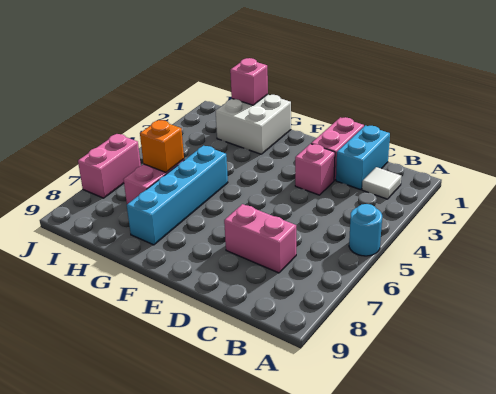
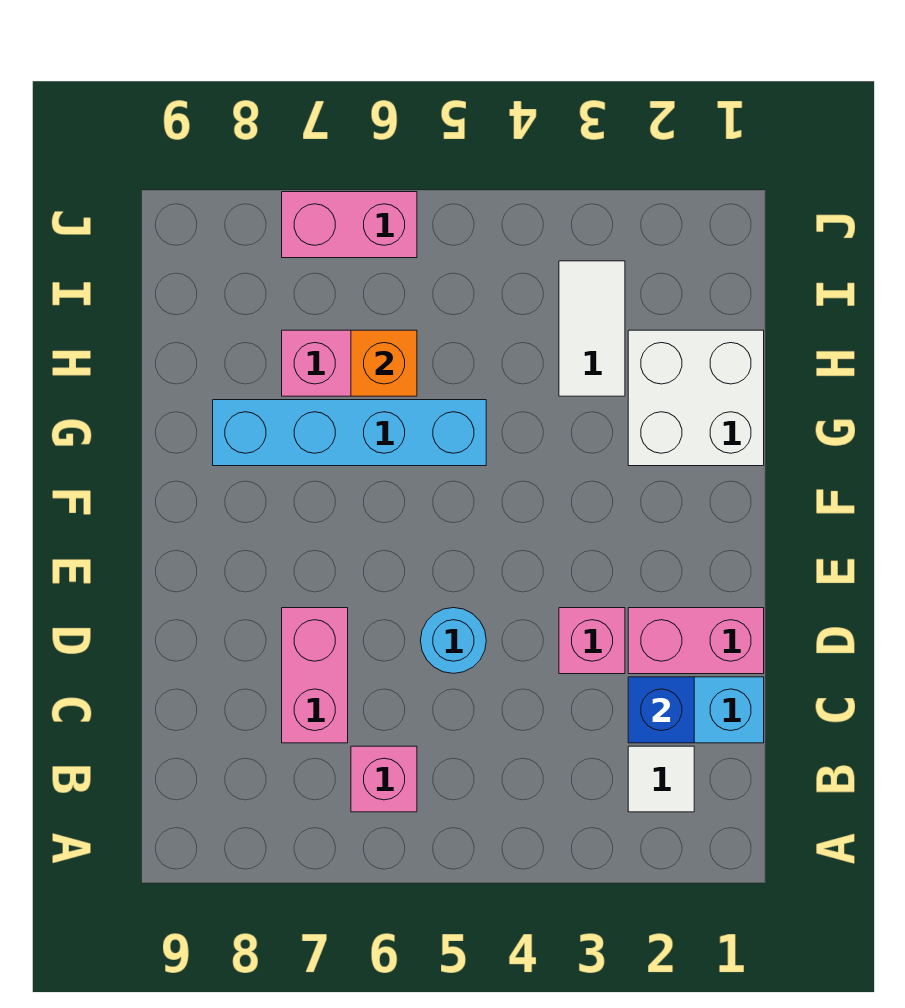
cyan 1x1 round brick [349,204,382,256] -> cyan 1x1 round brick moved to [420,608,486,673]
none -> blue 1x1 brick [628,677,694,743]
pink 1x1 brick [230,58,268,105] -> pink 1x1 brick moved to [351,746,417,812]
none -> white 1x2 tile [559,261,625,396]

